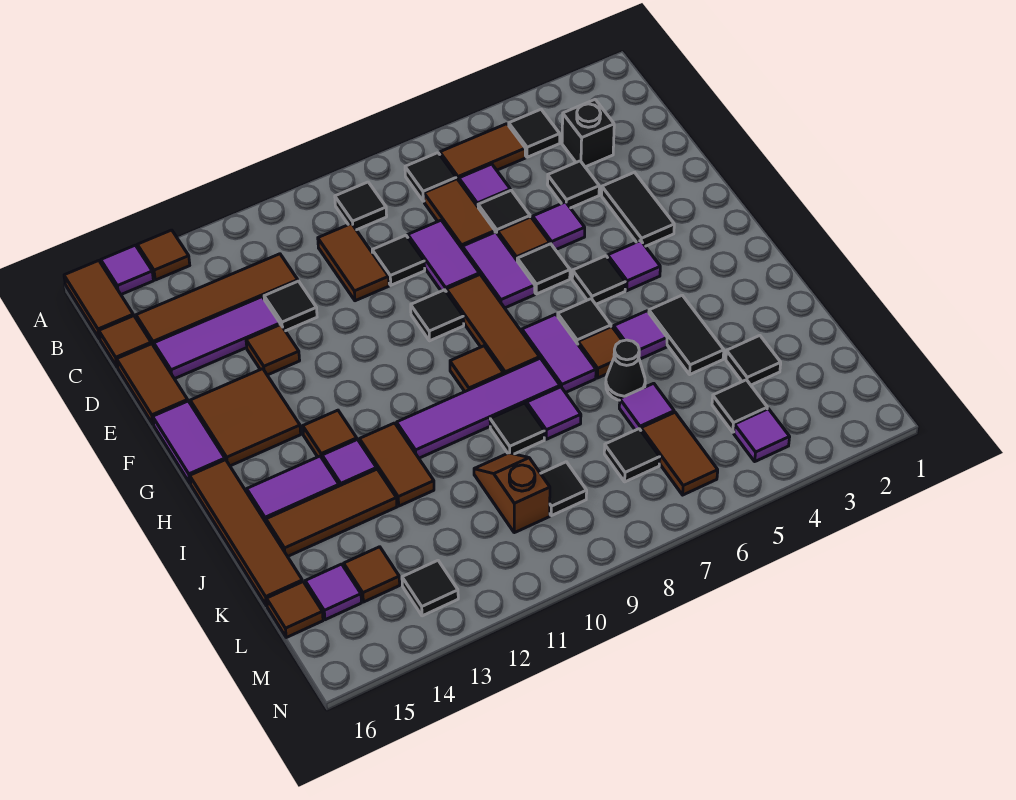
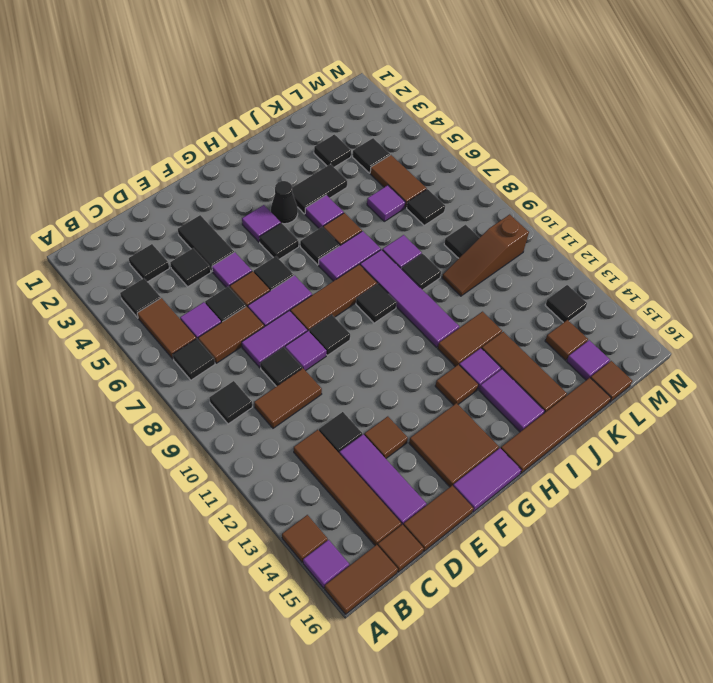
black 1x1 brick [562,100,614,167] -> black 1x1 tile [129,244,169,282]
black 1x2 tile [602,172,674,246] -> black 1x2 tile turned to [178,215,234,272]
brown 1x1 tile [450,346,503,391] -> black 1x1 tile [356,284,397,323]
black 1x1 cone [606,340,645,400] -> black 1x1 cone moved to [271,181,298,224]
brown 1x2 slope [474,453,550,533] -> brown 1x3 slope [442,214,529,296]
brown 1x2 tile [641,412,718,495] -> brown 1x2 tile turned to [370,155,427,208]
purple 1x1 tile [734,409,790,461] -> purple 1x1 tile moved to [285,331,326,371]

